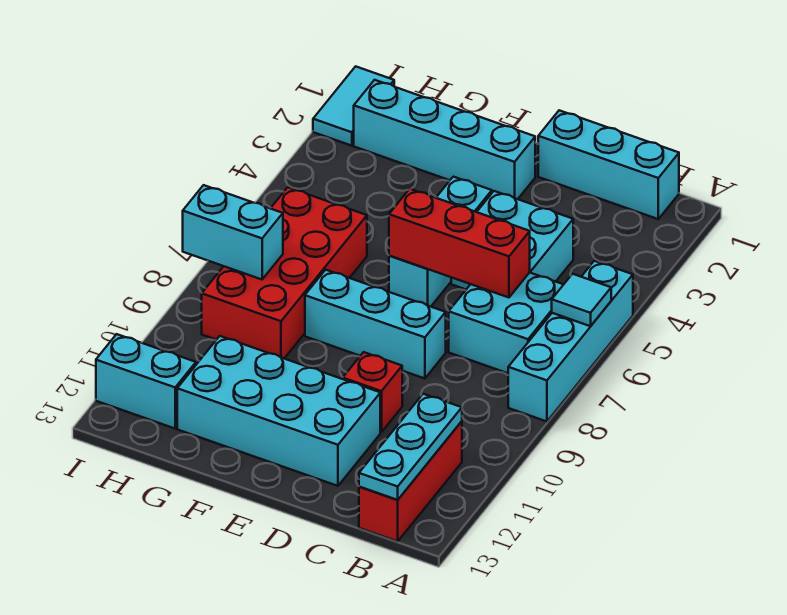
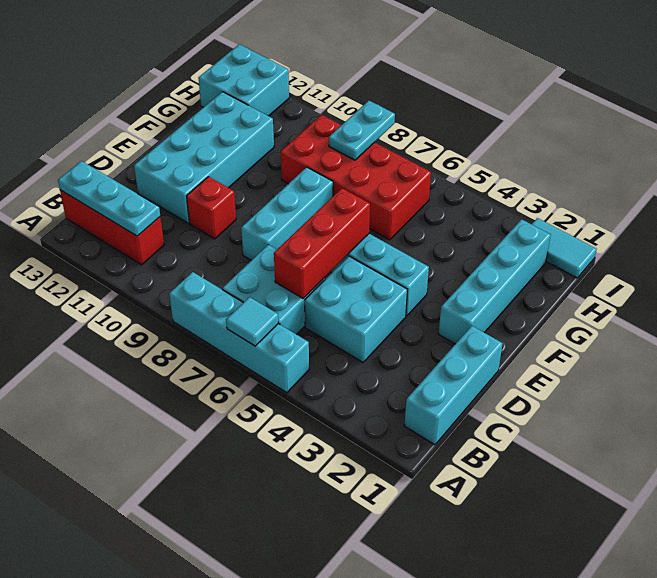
cyan 1x2 brick [183,185,283,279] -> cyan 1x2 plate [329,101,395,160]
cyan 1x2 brick [96,334,196,428] -> cyan 2x2 brick [198,44,289,116]

